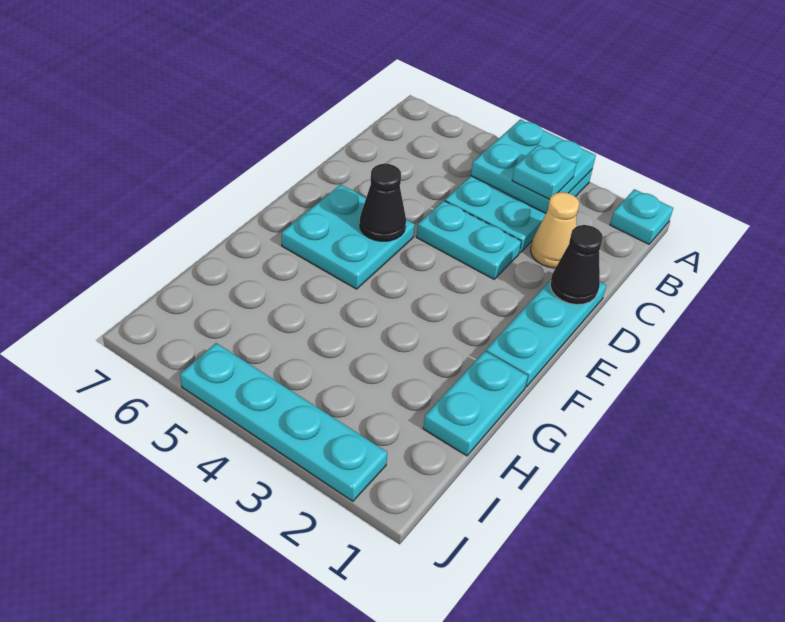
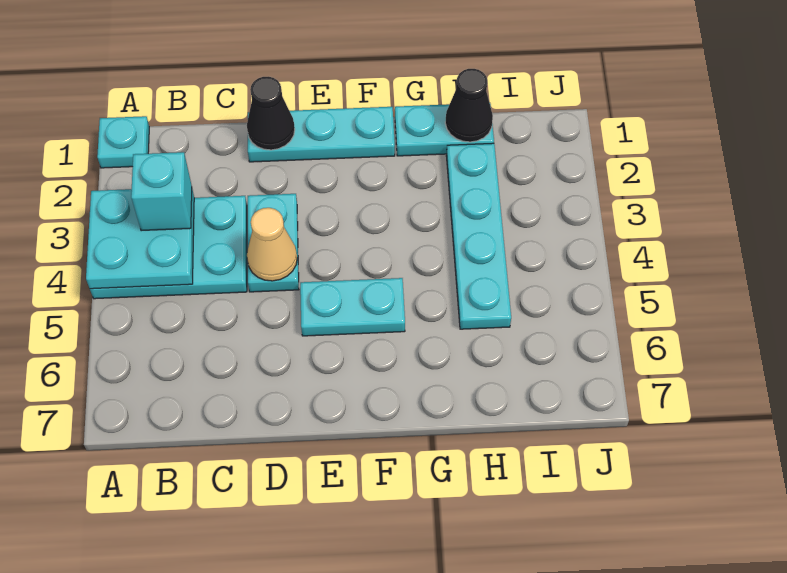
cyan 1x1 plate [512,145,576,199] -> cyan 1x1 brick [131,152,192,231]
tan 1x1 cone [531,192,579,268] -> tan 1x1 cone moved to [247,208,297,281]
cyan 2x2 plate [282,184,415,289] -> cyan 1x2 plate [300,278,405,336]
black 1x1 cone [360,164,406,241] -> black 1x1 cone moved to [445,69,493,142]
cyan 1x4 plate [180,343,387,501] -> cyan 1x4 plate moved to [446,143,511,329]

